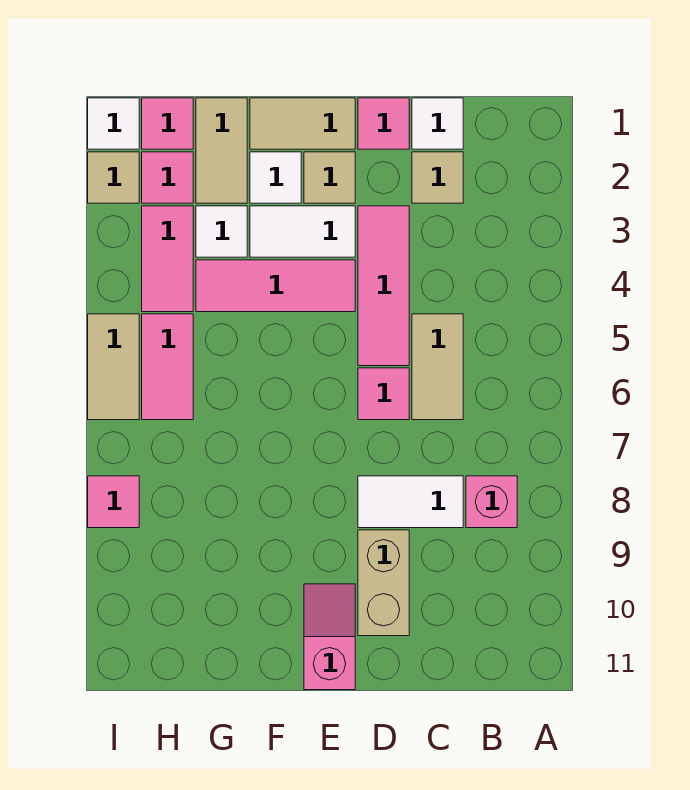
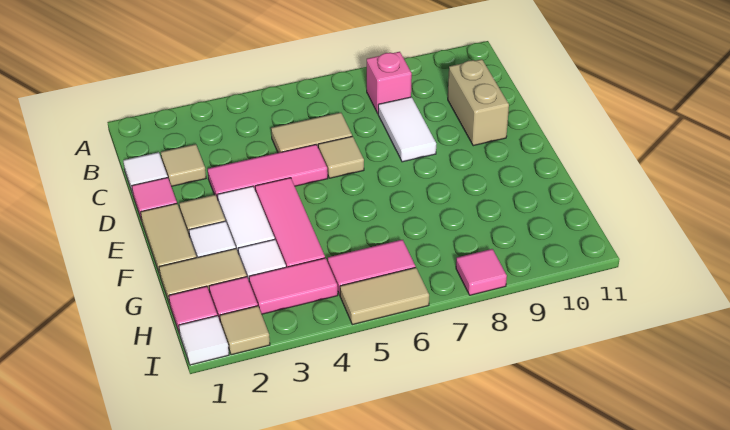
pink 1x1 tile [358,368,409,420] -> tan 1x1 tile [318,136,364,178]
tan 1x2 brick [358,530,409,636] -> tan 1x2 brick turned to [448,59,509,146]
pink 1x2 slope [304,584,355,690] -> none

